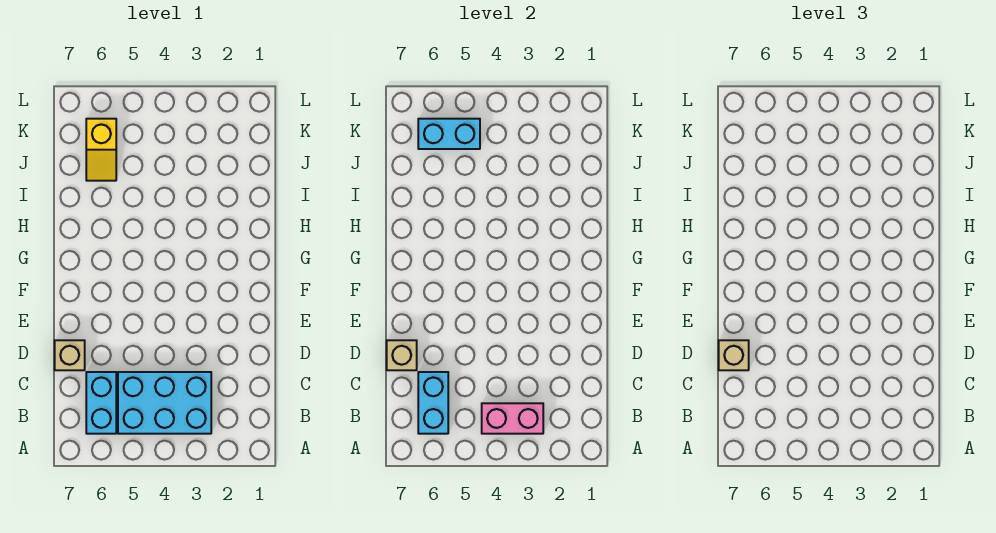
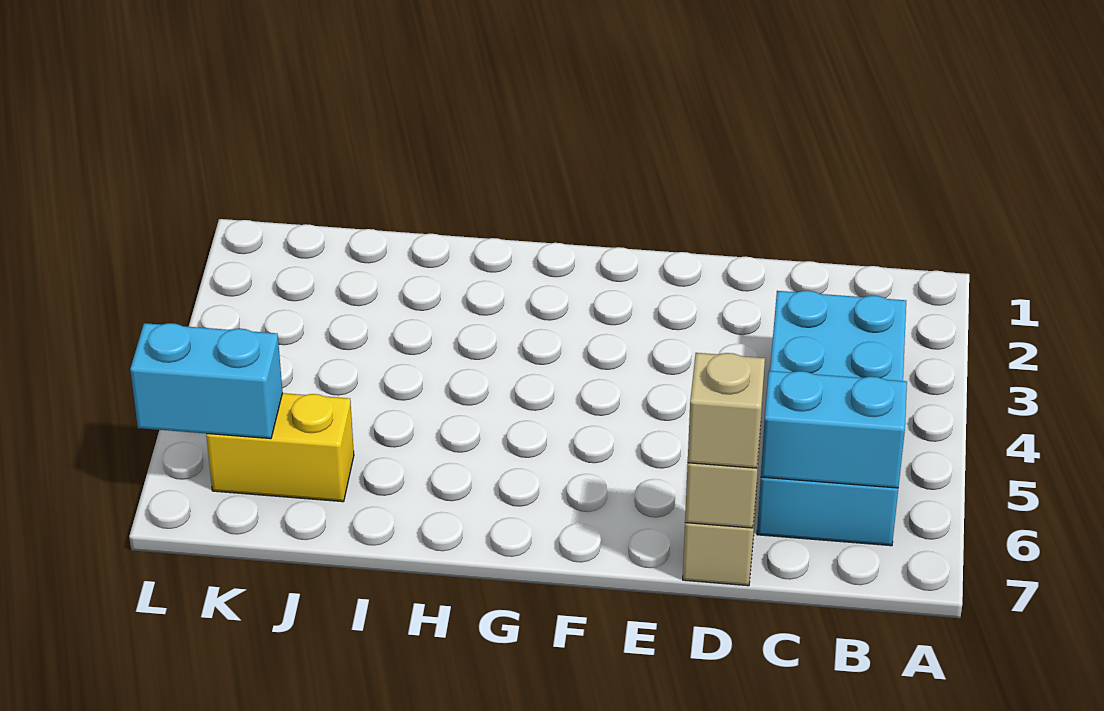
pink 1x2 brick [482,403,543,434] -> none
yellow 1x2 slope [86,119,116,181] -> yellow 1x2 brick [206,393,354,502]
cyan 1x2 brick [418,119,480,149] -> cyan 1x2 brick turned to [130,323,283,439]

